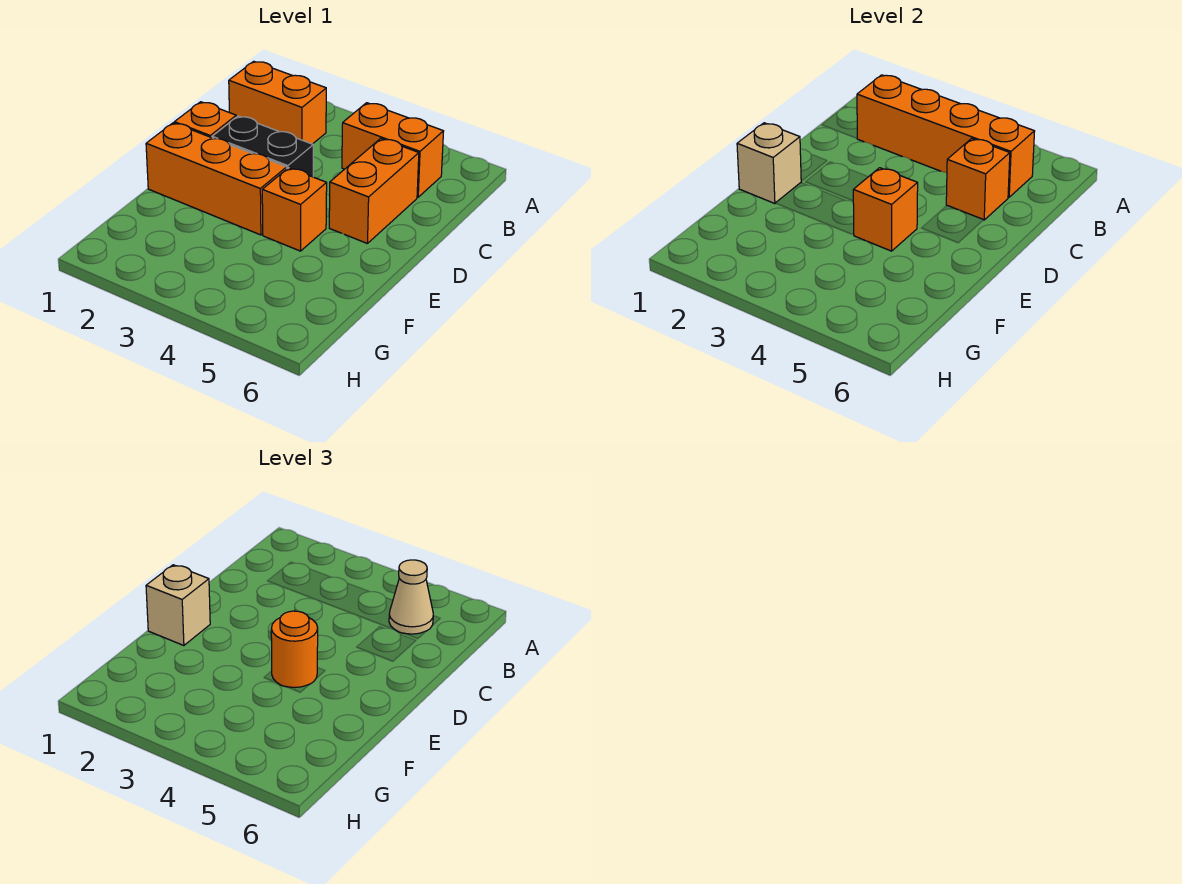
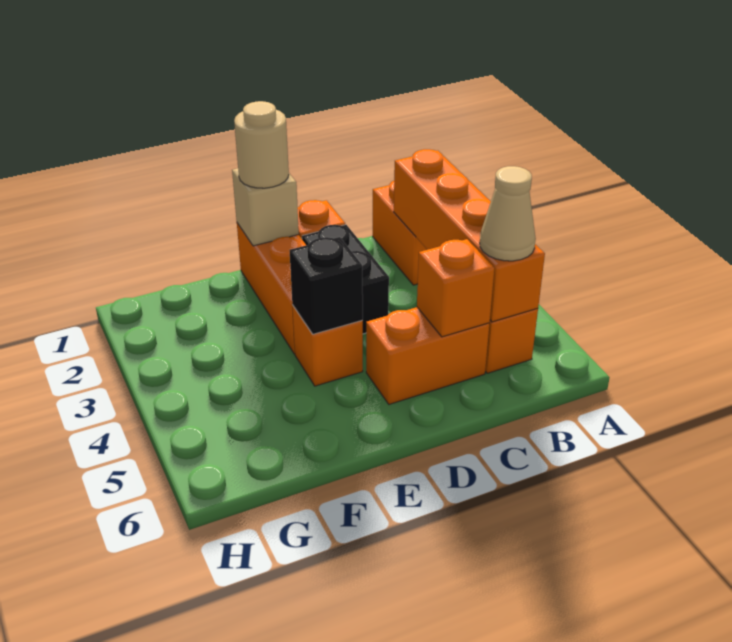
tan 1x1 brick [146,565,210,646] -> tan 1x1 round brick [234,101,289,188]
orange 1x1 brick [853,168,918,251] -> black 1x1 brick [290,237,363,334]
orange 1x1 round brick [271,611,318,688] -> none

